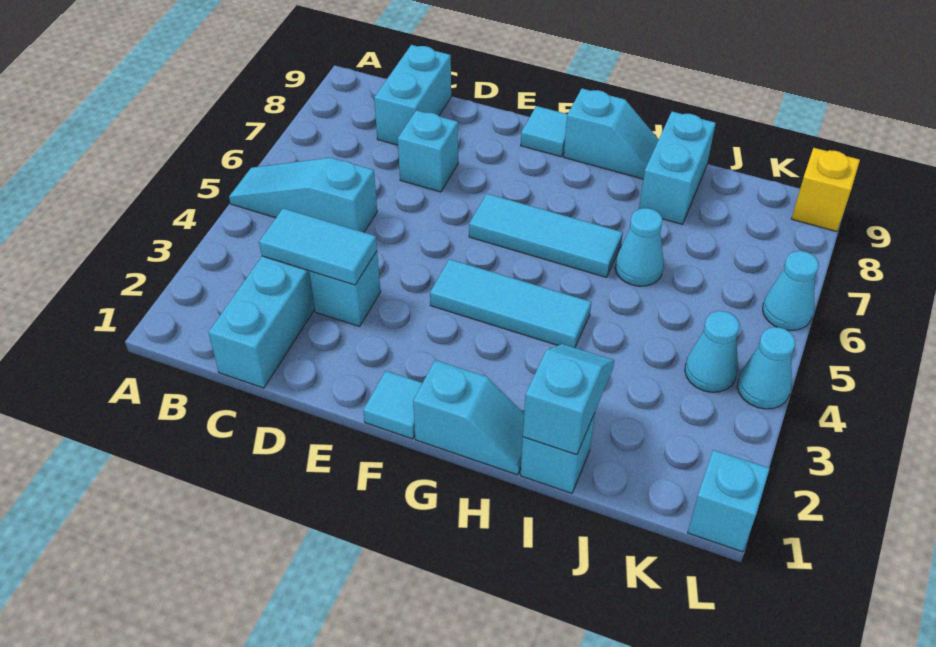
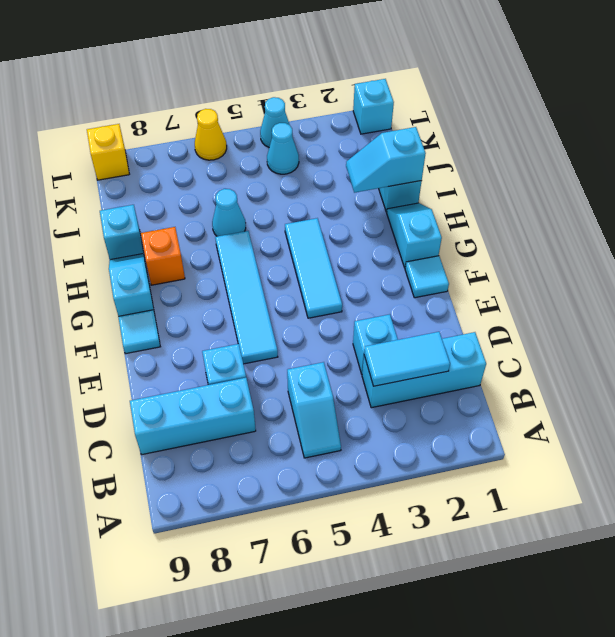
cyan 1x3 slope [229,158,377,232] -> cyan 1x2 slope [287,362,341,458]
cyan 1x2 tile [259,208,377,285] -> cyan 1x2 tile turned to [364,332,450,386]
cyan 1x2 brick [374,45,451,145] -> cyan 1x3 brick [130,378,256,455]
cyan 1x3 tile [469,194,623,277] -> cyan 1x4 tile [215,231,278,364]
none -> orange 1x1 brick [141,227,185,285]
cyan 1x2 brick [639,112,716,224] -> cyan 1x1 brick [100,205,144,260]
cyan 1x1 cone [763,251,819,330] -> yellow 1x1 cone [195,109,227,160]

